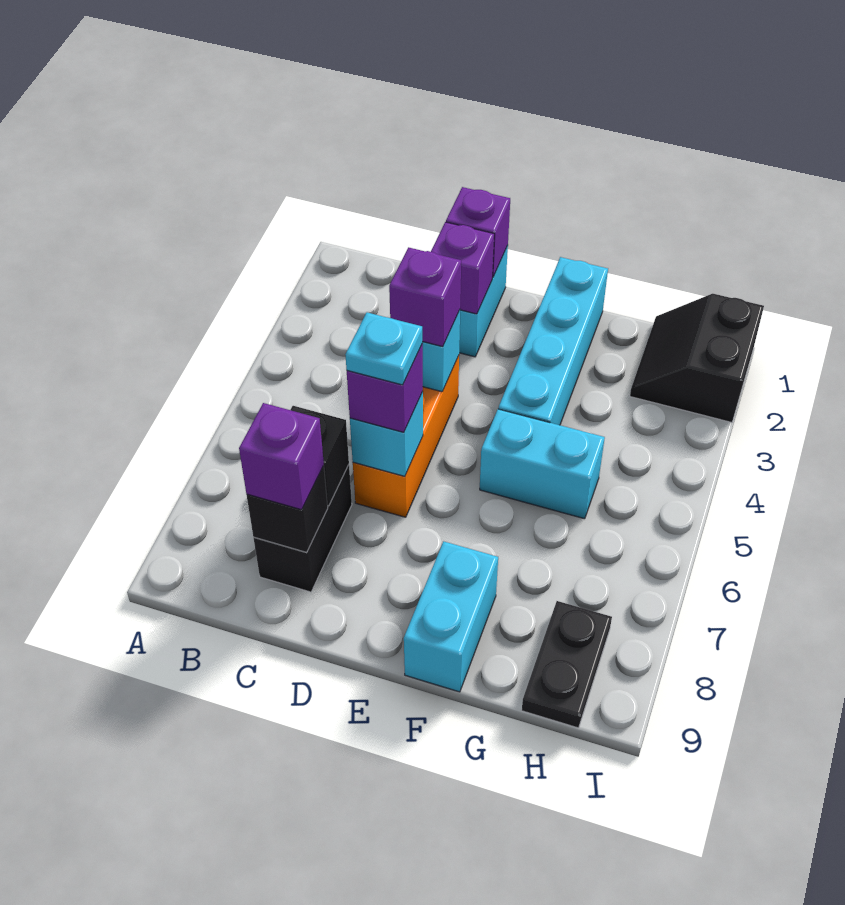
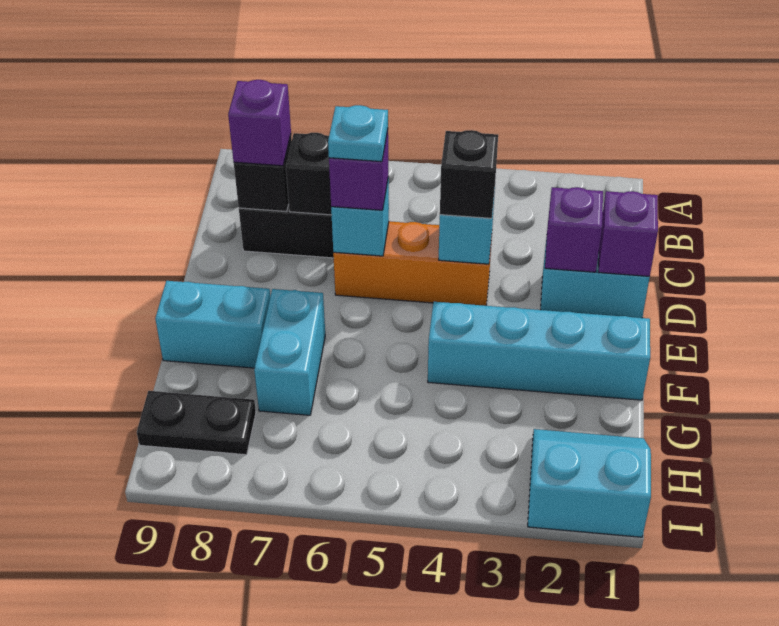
purple 1x1 brick [389,247,461,347] -> black 1x1 brick [440,130,498,218]
cyan 1x2 brick [480,409,605,519] -> cyan 1x2 brick moved to [254,289,325,415]
black 2x2 slope [630,294,764,422] -> cyan 2x2 slope [528,429,651,537]

